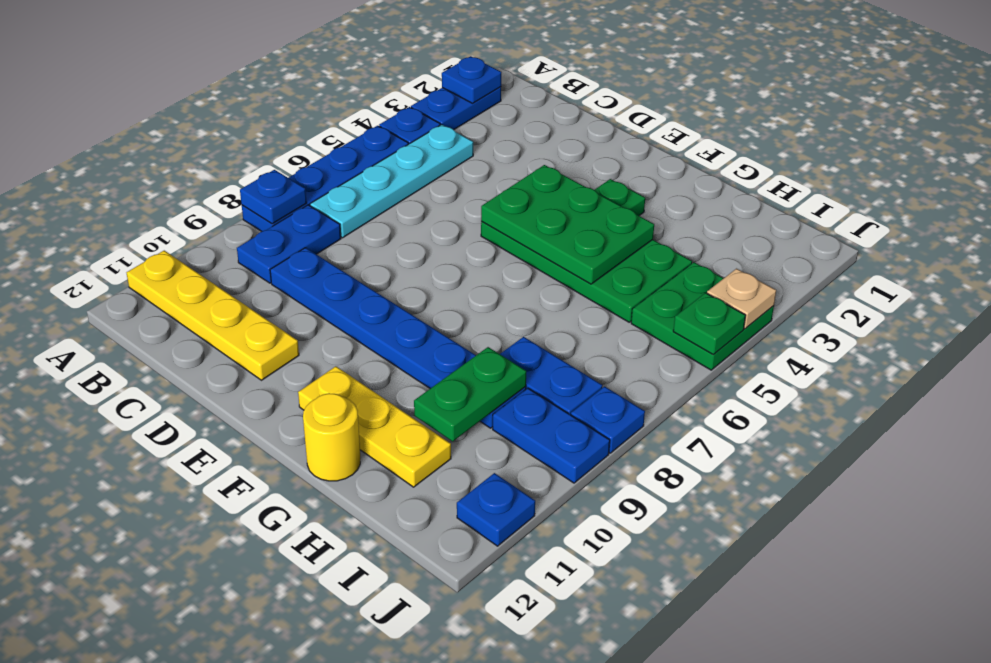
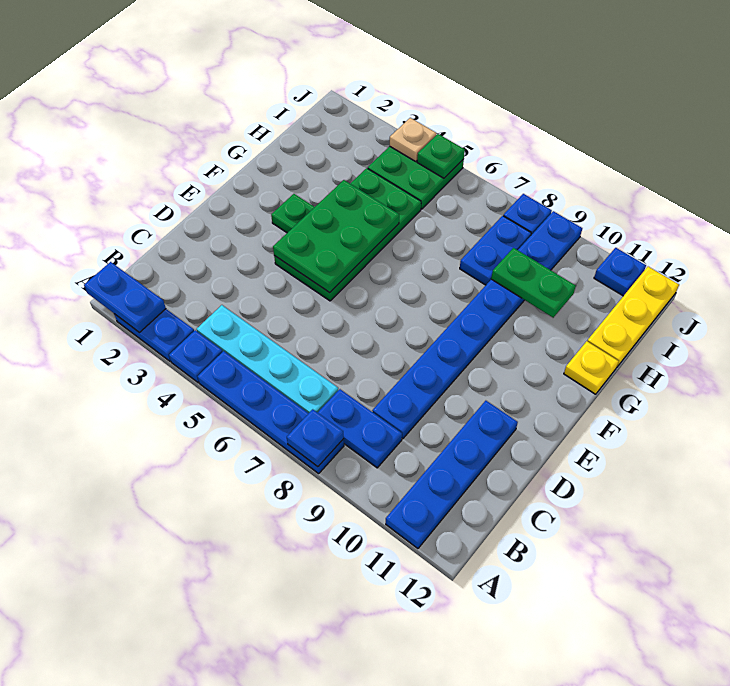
blue 1x1 plate [442,56,501,103] -> blue 1x2 plate [84,262,166,332]
yellow 1x4 plate [127,251,299,380] -> blue 1x4 plate [386,401,518,549]
yellow 1x3 plate [298,366,451,487] -> yellow 1x3 plate moved to [587,267,679,367]
yellow 1x1 round brick [303,393,360,481] -> yellow 1x1 plate [564,341,619,394]

